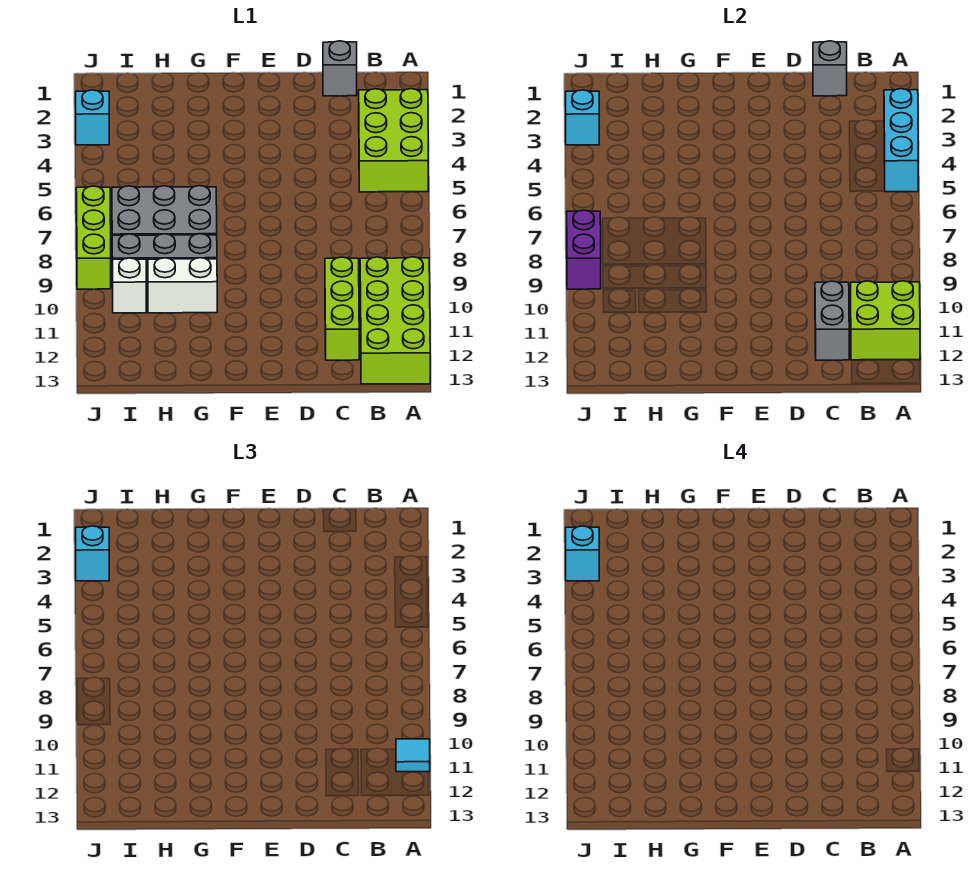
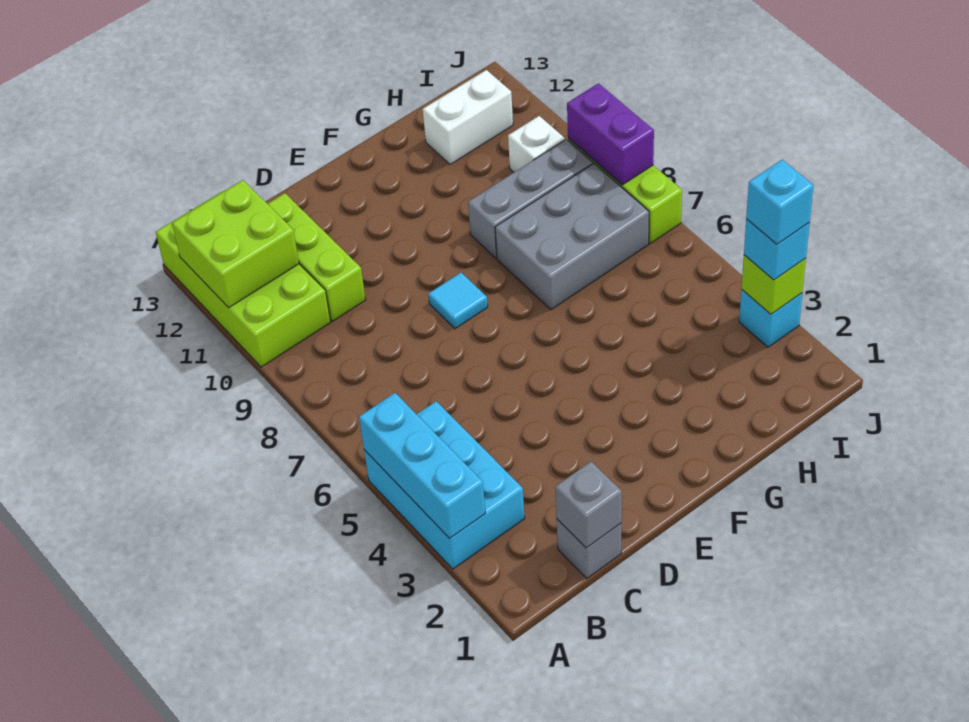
lime 2x3 brick [359,89,428,192] -> cyan 2x3 brick [364,401,525,569]
cyan 1x1 tile [396,739,430,772] -> cyan 1x1 tile moved to [428,273,488,329]
grey 1x2 brick [815,281,849,360] -> none
white 1x2 brick [148,258,217,313] -> white 1x2 brick moved to [423,70,513,164]
cyan 1x1 brick [566,90,599,145] -> lime 1x1 brick [741,255,806,314]

